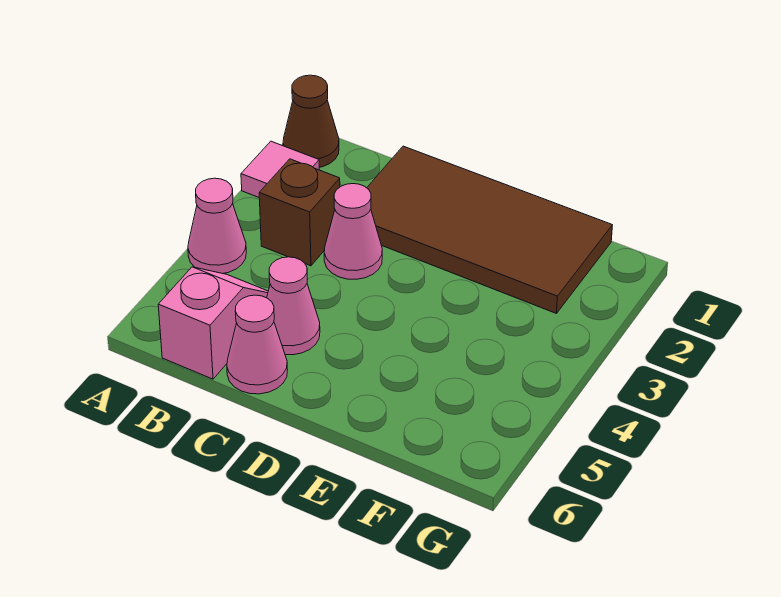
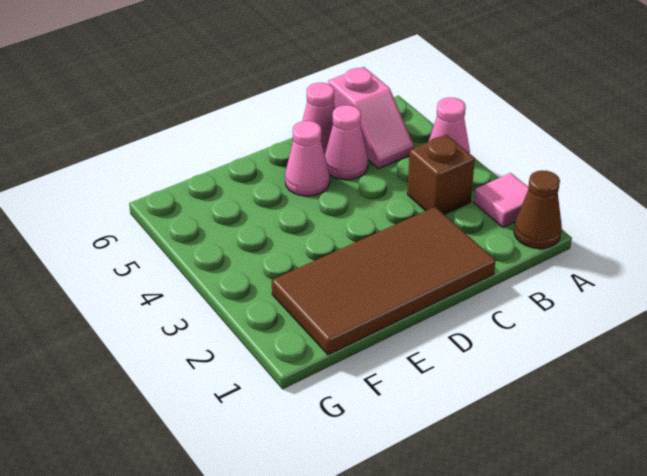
pink 1x1 cone [324,184,382,279] -> pink 1x1 cone moved to [285,121,330,196]

